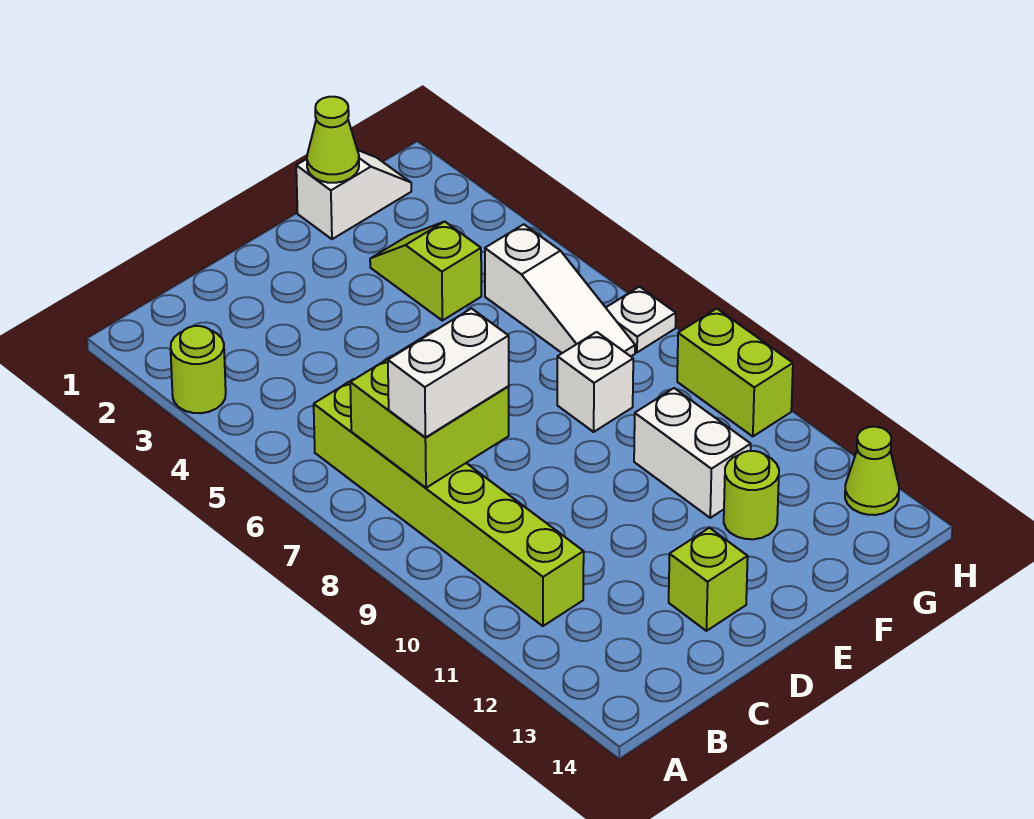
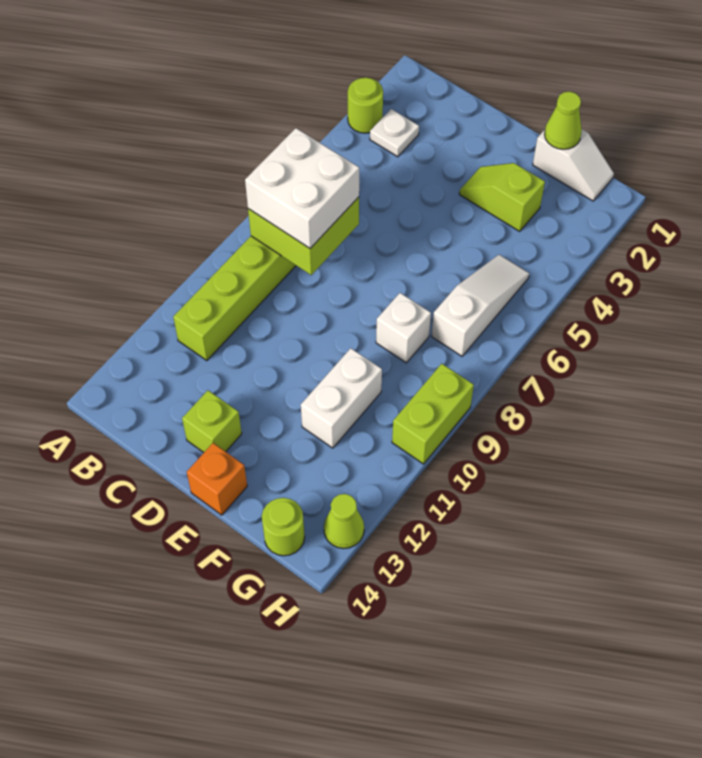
white 1x2 brick [388,309,509,438] -> white 2x2 brick [245,128,359,248]
none -> orange 1x1 brick [187,443,247,515]
lime 1x2 slope [370,221,481,320] -> lime 1x2 slope turned to [459,163,545,231]
lime 1x1 round brick [724,451,779,539] -> lime 1x1 round brick moved to [262,498,305,556]
white 1x3 slope [485,224,635,356] -> white 1x3 slope turned to [432,255,529,356]
white 1x1 plate [606,287,676,352] -> white 1x1 plate moved to [370,109,419,157]

